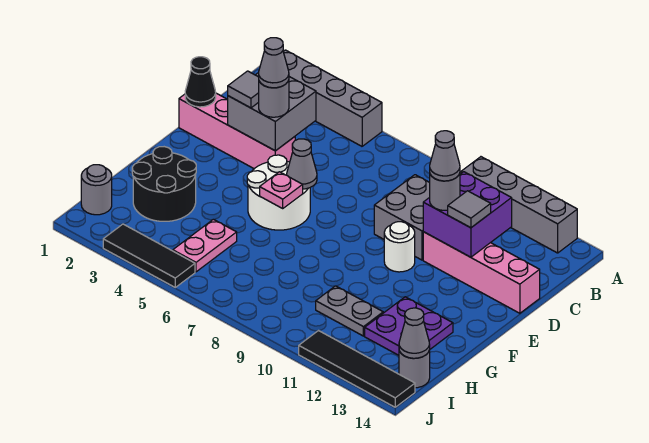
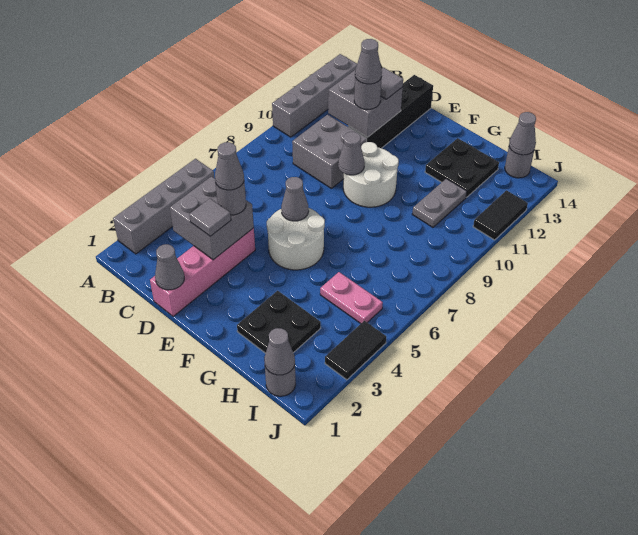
purple 2x2 brick [423,172,512,257] -> grey 2x2 brick [328,70,403,137]
black 1x1 cone [185,57,216,107] -> grey 1x1 cone [155,244,184,290]
pink 1x4 brick [423,232,540,313] -> black 1x4 brick [348,75,433,148]
none -> grey 1x1 cone [338,132,365,175]
white 1x1 round brick [384,222,415,272] -> white 2x2 round brick [343,142,399,207]
pink 1x1 plate [260,172,303,208] -> none
black 2x2 round brick [132,147,196,221] -> black 2x2 plate [237,291,321,353]
purple 2x2 plate [365,297,453,355] -> black 2x2 plate [425,138,499,197]
none -> grey 1x1 cone [264,328,295,375]
black 1x3 tile [103,224,195,287] -> black 1x2 tile [325,321,386,380]
black 1x4 tile [299,331,415,407] -> black 1x2 tile [473,190,528,240]

